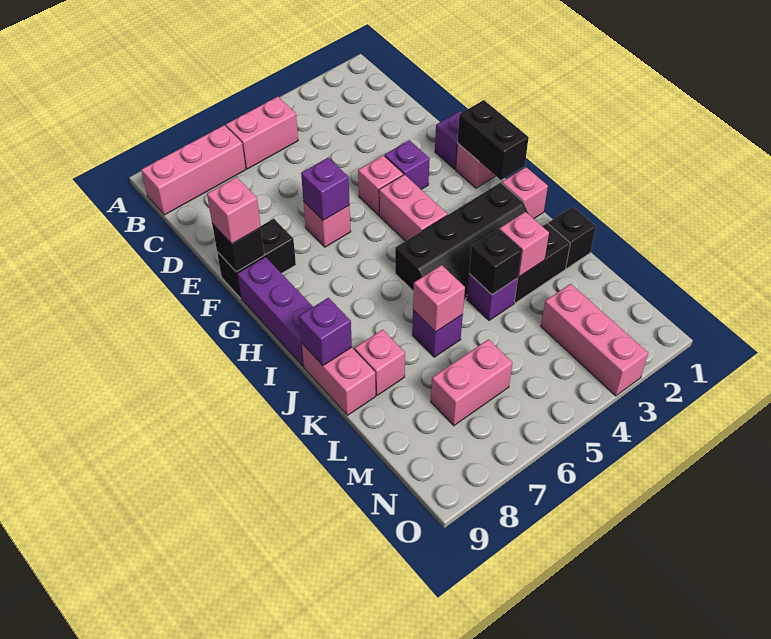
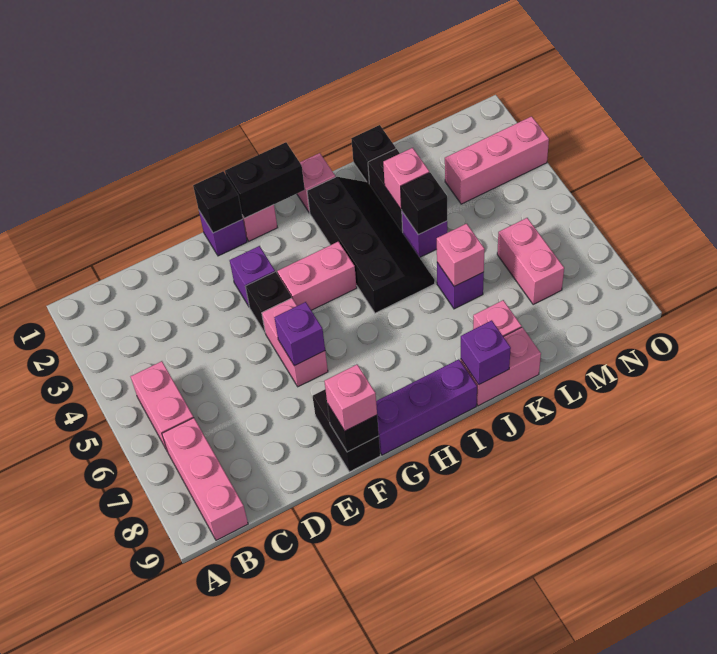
none -> black 1x1 brick [193,172,243,233]
pink 1x1 brick [358,155,403,215] -> black 1x1 brick [245,272,292,332]
pink 1x1 brick [303,201,351,247] -> pink 1x2 brick [262,298,328,387]

